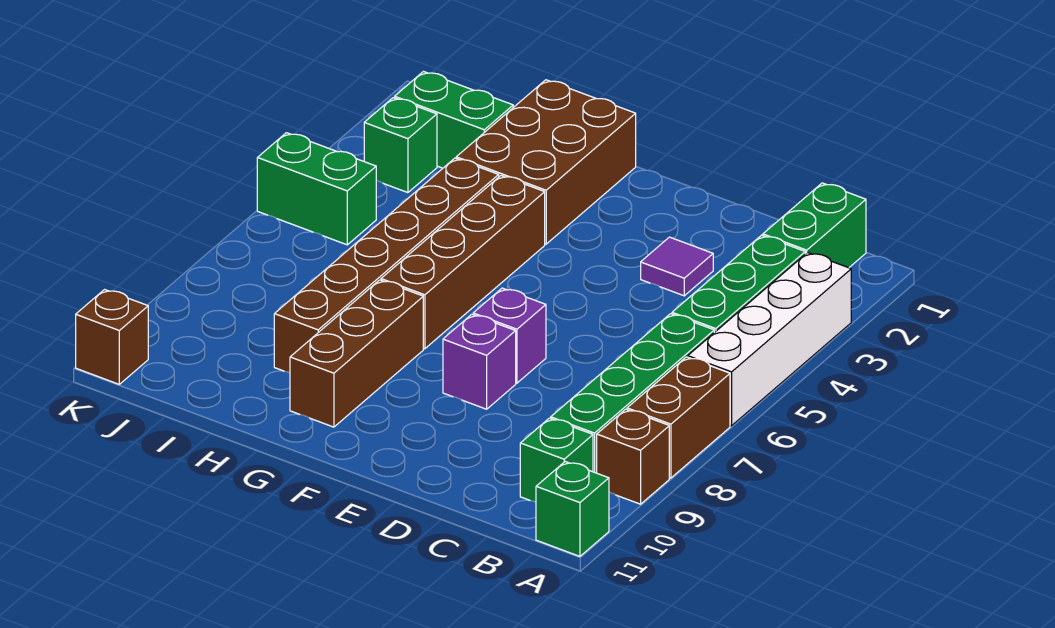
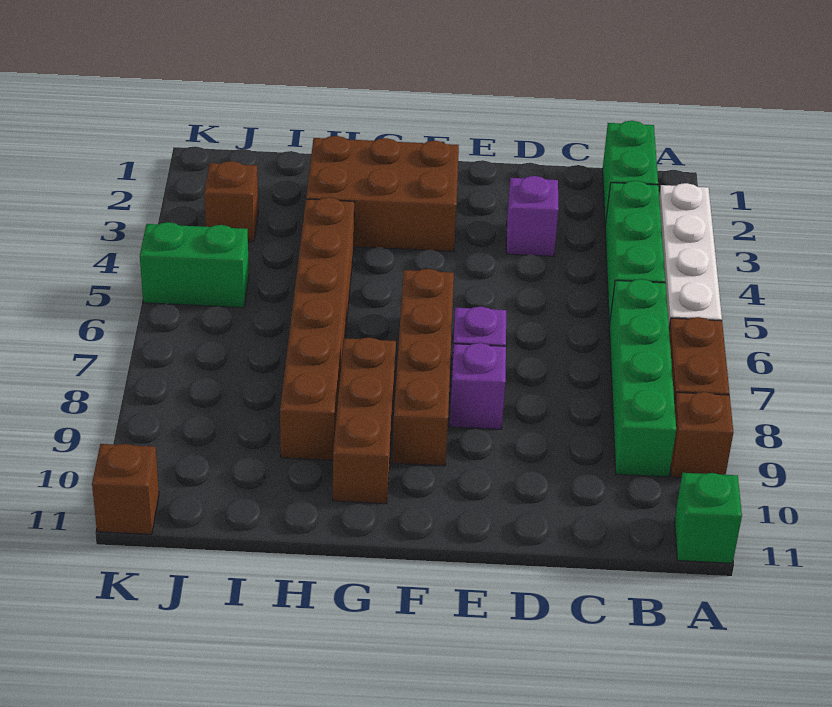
green 1x1 brick [520,418,593,502] -> none
purple 1x1 tile [641,237,713,296] -> purple 1x1 brick [506,176,559,256]
brown 2x3 brick [456,80,636,244] -> brown 2x3 brick turned to [306,136,459,252]
brown 1x4 brick [381,176,545,349] -> brown 1x4 brick moved to [392,269,454,466]
green 1x2 brick [395,72,513,168] -> none
green 1x1 brick [364,98,437,193] -> brown 1x1 brick [204,161,258,242]

